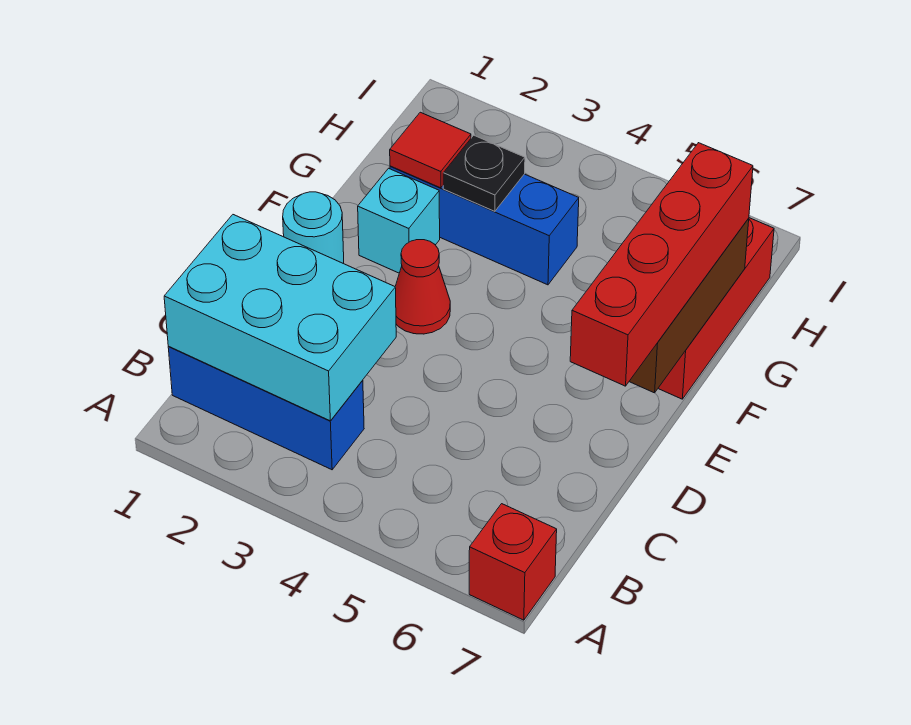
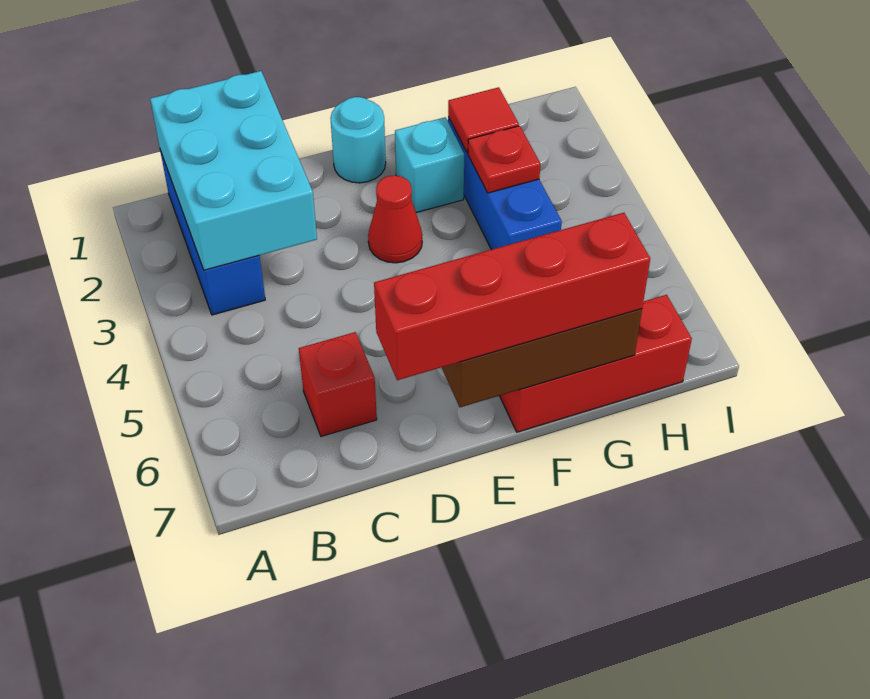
red 1x1 brick [469,504,557,620] -> red 1x1 brick moved to [299,332,377,436]
black 1x1 plate [443,135,525,211] -> red 1x1 plate [468,126,540,193]

